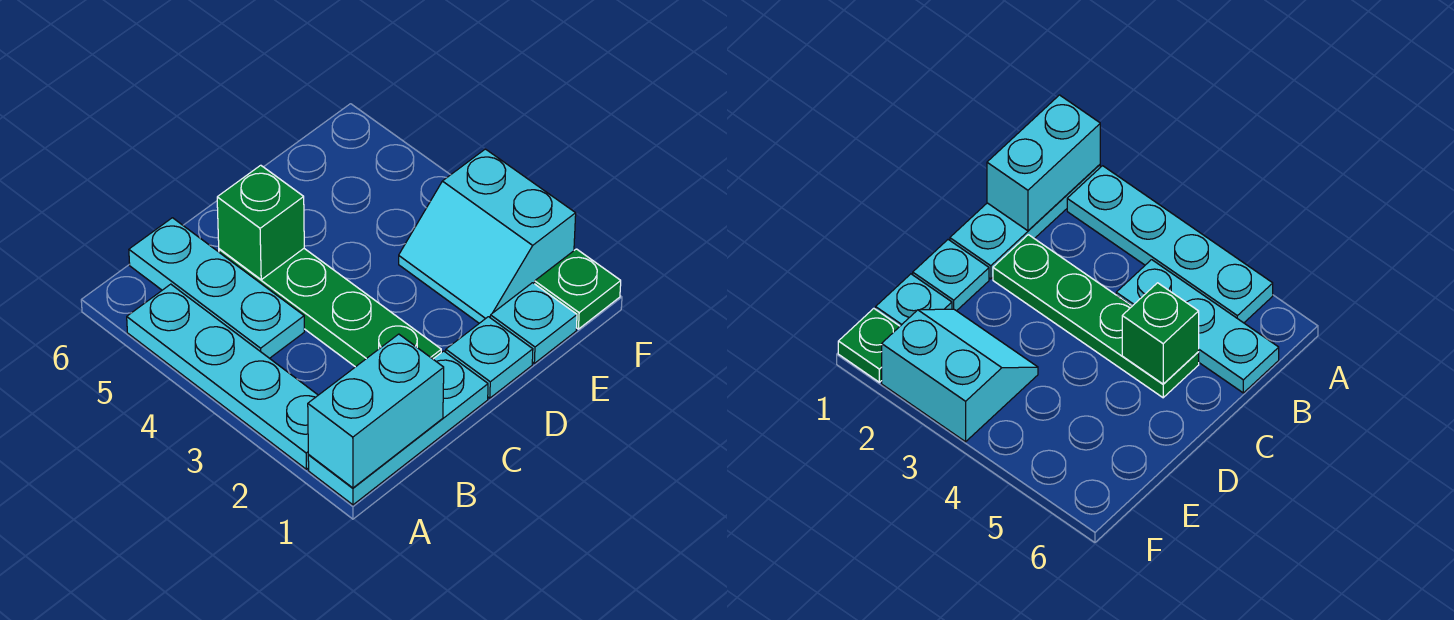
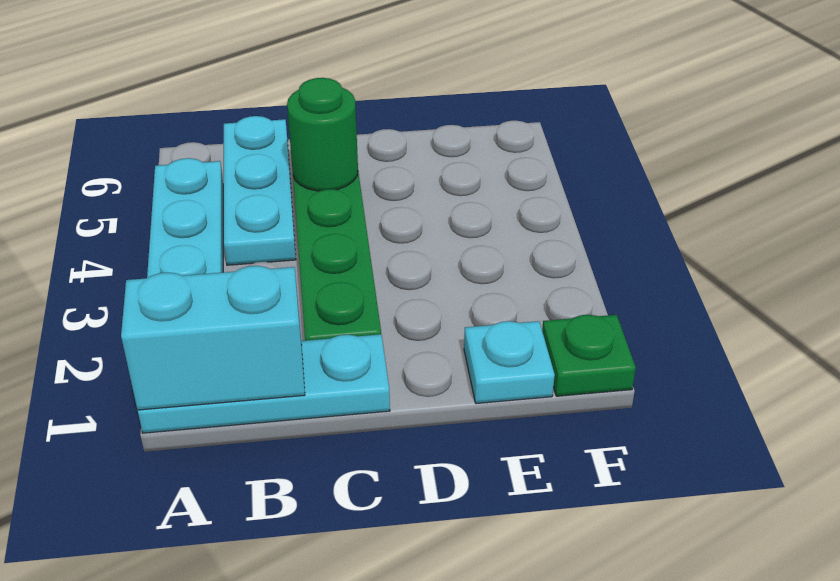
green 1x1 brick [217,165,304,280] -> green 1x1 round brick [287,78,358,191]
cyan 1x1 plate [446,317,533,398] -> none
cyan 2x2 slope [399,149,576,323] -> none

